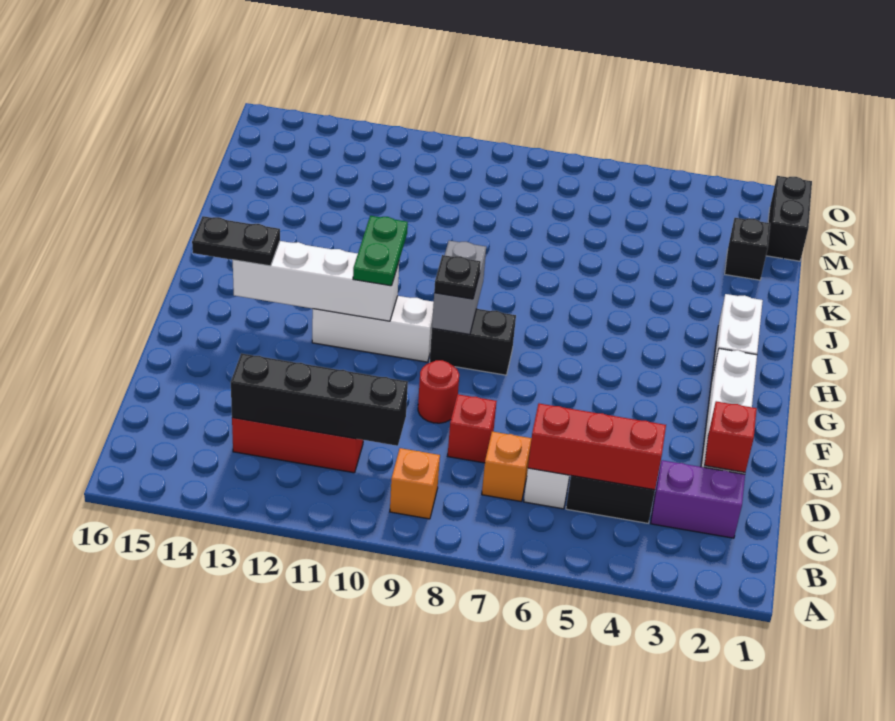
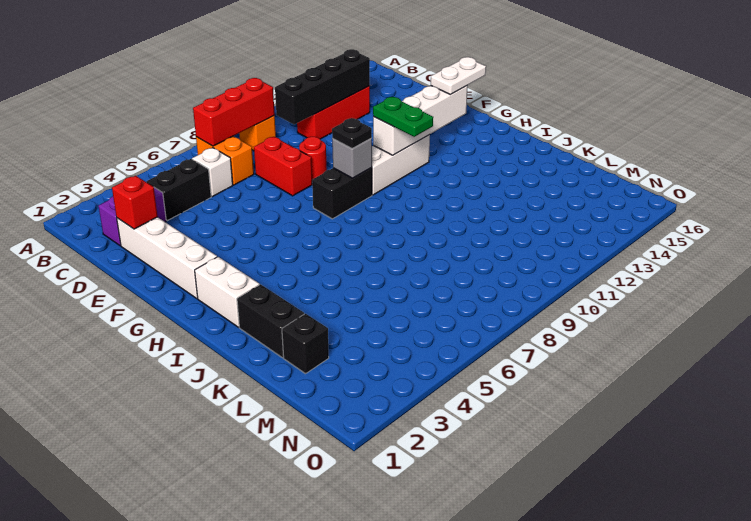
red 1x3 brick [528,404,666,490] -> red 1x3 brick moved to [193,78,275,146]
orange 1x1 brick [482,432,532,501] -> orange 1x2 brick [196,136,254,185]
red 1x1 brick [448,394,497,463] -> red 1x2 brick [254,137,312,196]
grey 1x2 brick [432,241,486,335] -> grey 1x1 brick [332,138,372,178]
black 1x2 plate [192,216,280,266] -> white 1x2 plate [431,57,486,95]
black 1x2 brick [766,176,812,261] -> black 1x2 brick moved to [237,284,304,358]

